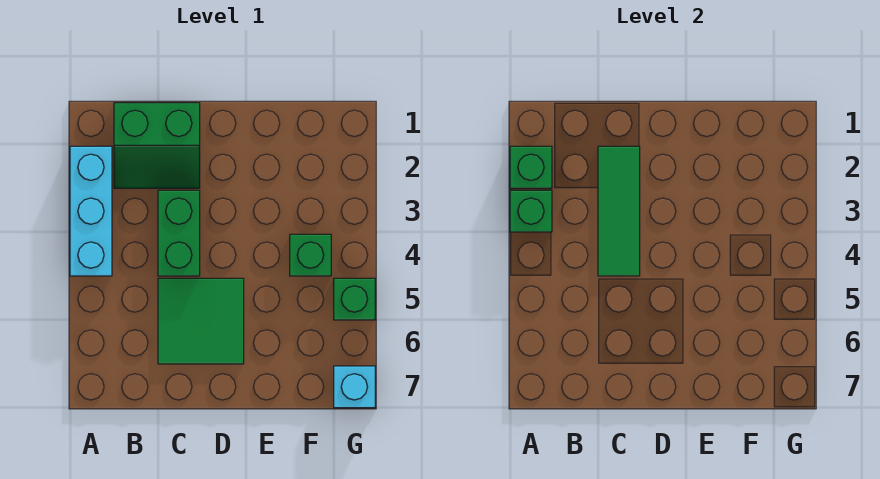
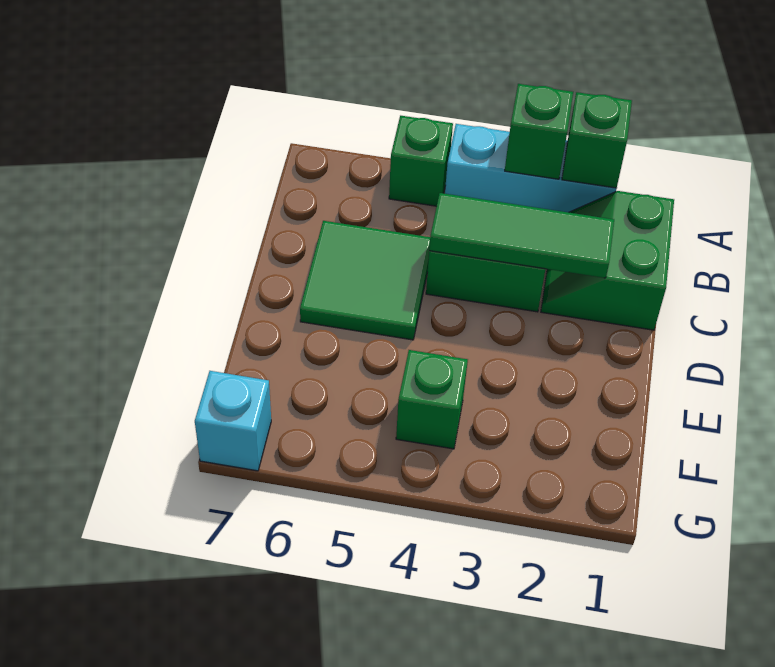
green 1x1 brick [334,278,375,320] -> green 1x1 brick moved to [389,116,453,206]

